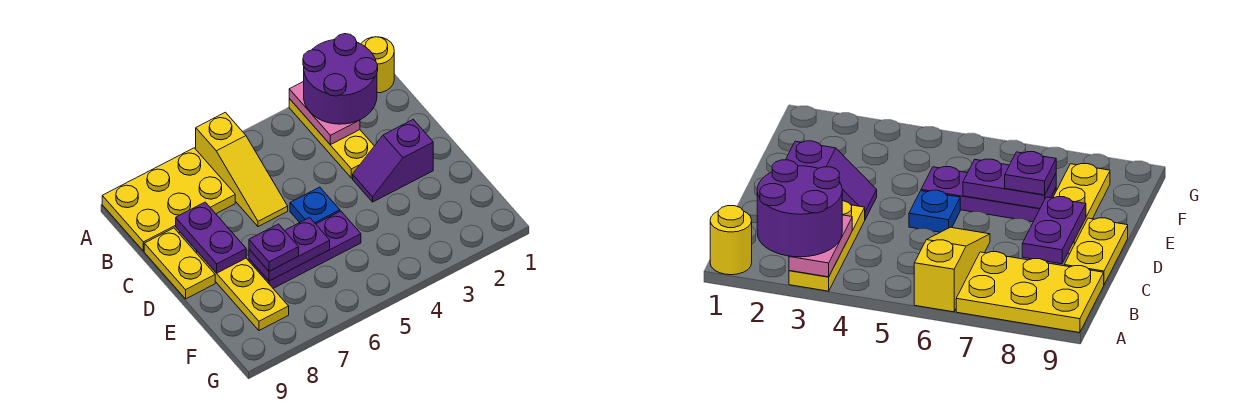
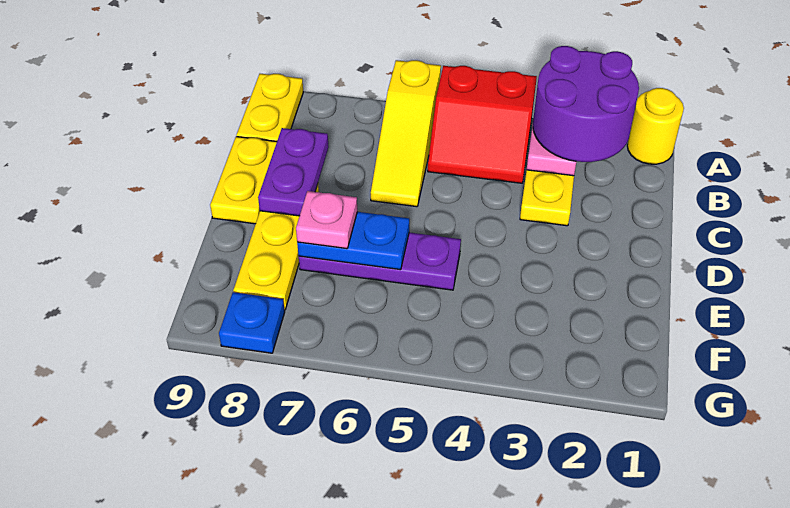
none -> red 2x2 slope [428,66,537,183]
yellow 2x3 plate [102,148,235,251] -> yellow 1x2 plate [237,74,303,141]
purple 1x2 slope [353,120,433,202] -> none
blue 1x1 plate [290,187,340,224] -> blue 1x1 plate moved to [219,292,285,353]
purple 1x2 plate [249,218,330,281] -> blue 1x2 plate [297,212,409,270]
purple 1x1 plate [249,224,299,271] -> pink 1x1 plate [296,191,357,249]

